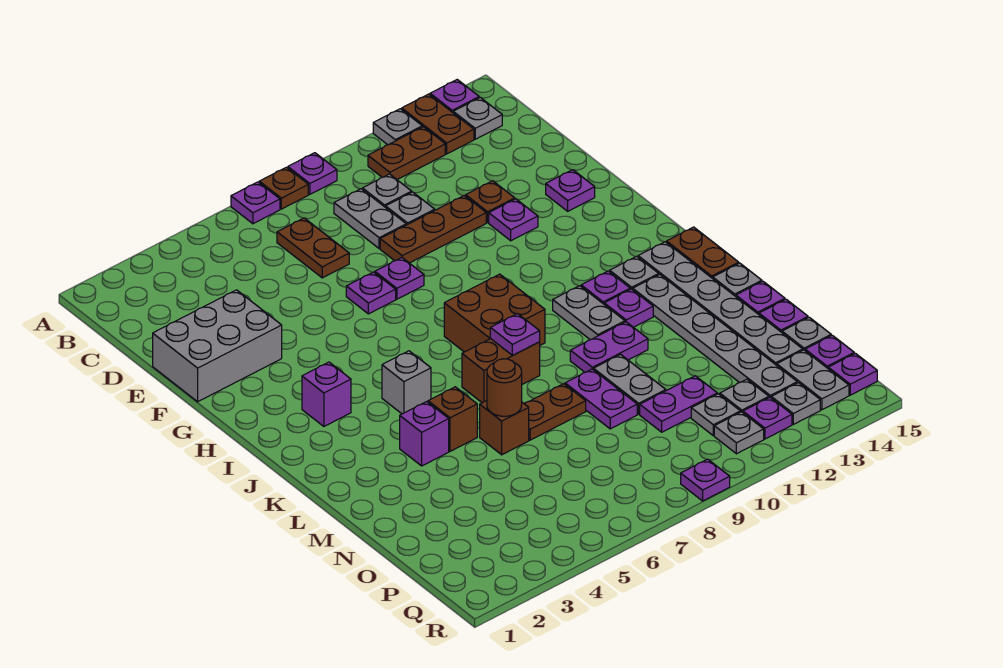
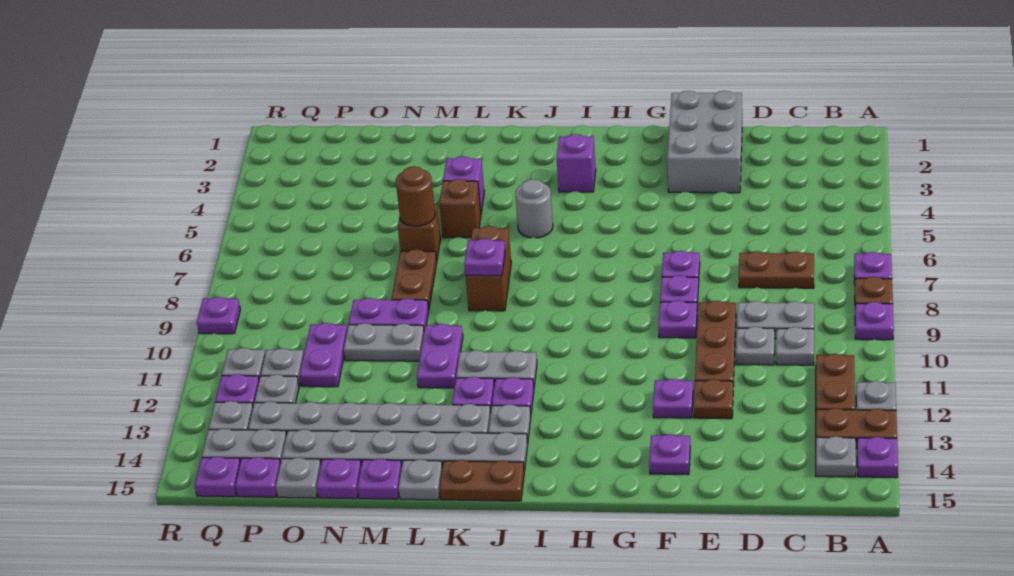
none -> purple 1x1 plate [658,300,697,338]
brown 2x2 brick [444,274,545,352] -> none
grey 1x1 brick [382,351,431,414] -> grey 1x1 round brick [515,179,553,238]

